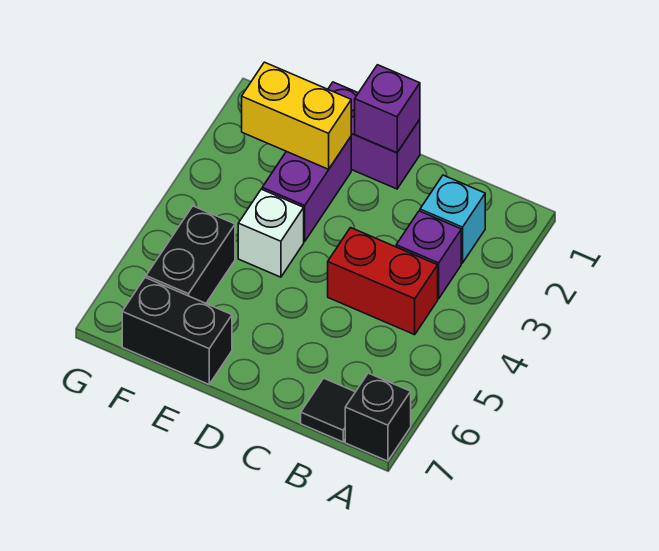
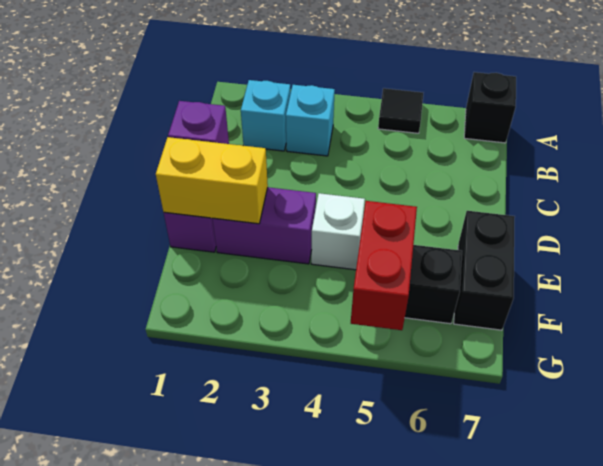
purple 1x1 brick [396,211,461,299] -> cyan 1x1 brick [286,85,335,156]
red 1x2 brick [328,228,438,335] -> red 1x2 brick moved to [351,201,417,330]
black 1x1 tile [301,378,355,442] -> black 1x1 tile moved to [378,88,423,133]
yellow 1x2 brick [242,62,351,169] -> yellow 1x2 brick turned to [156,137,268,224]

